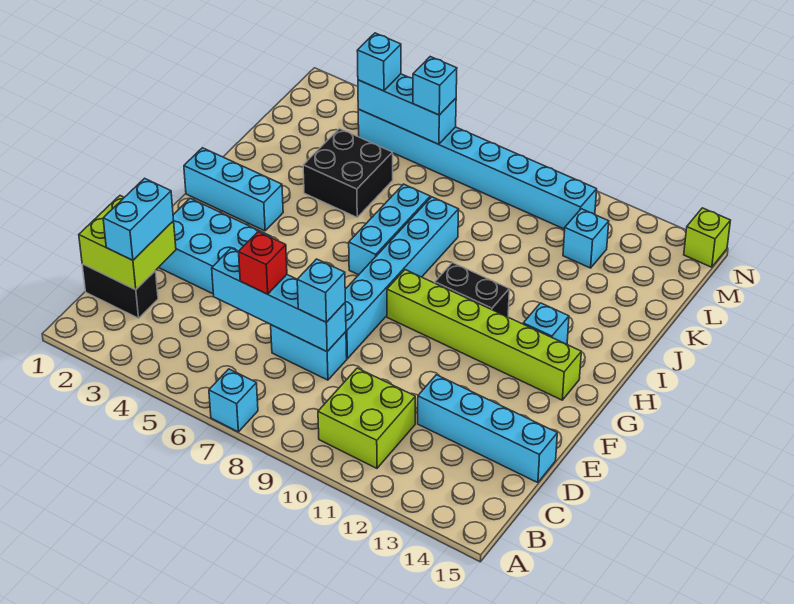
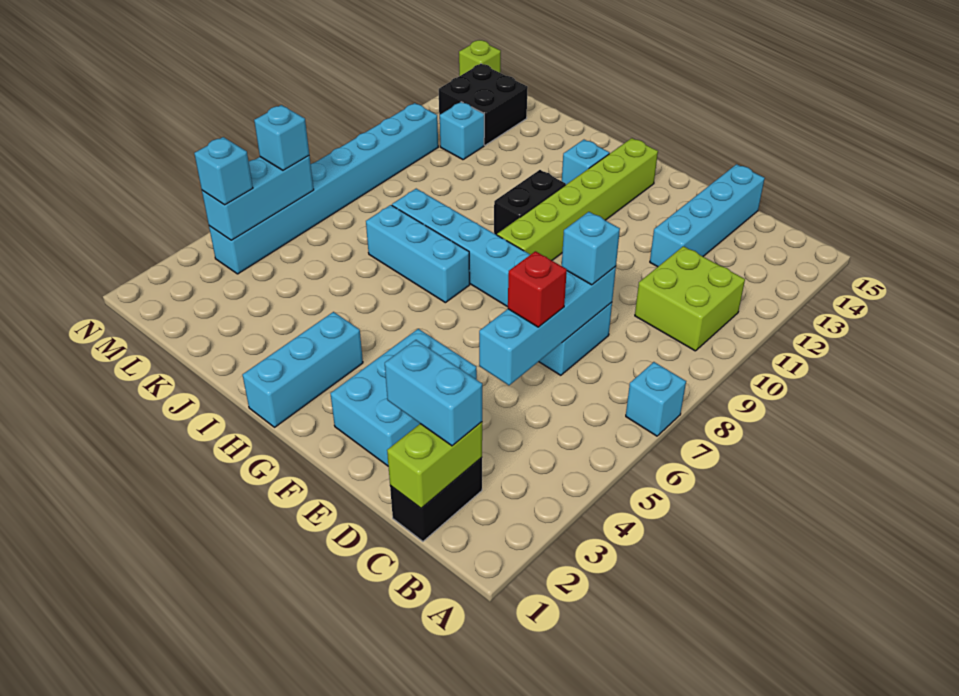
lime 2x2 brick [79,196,176,290] -> lime 1x2 brick [387,422,482,508]
black 2x2 brick [303,129,393,217] -> black 2x2 brick moved to [439,64,528,145]

